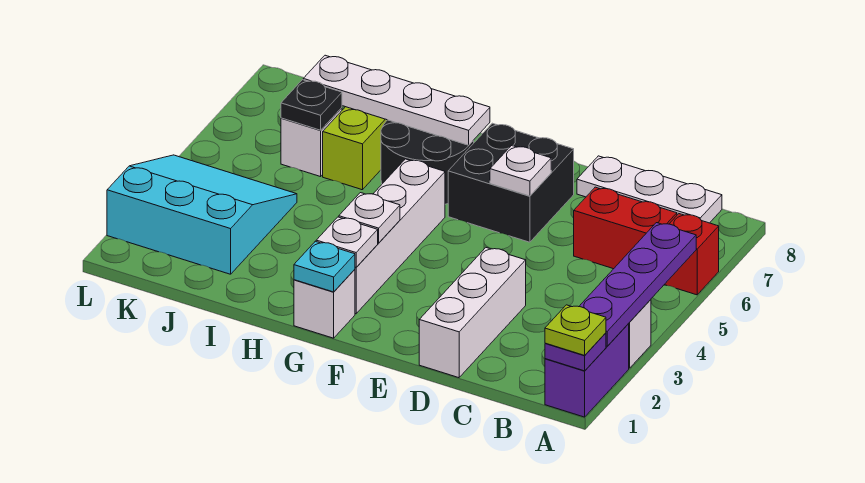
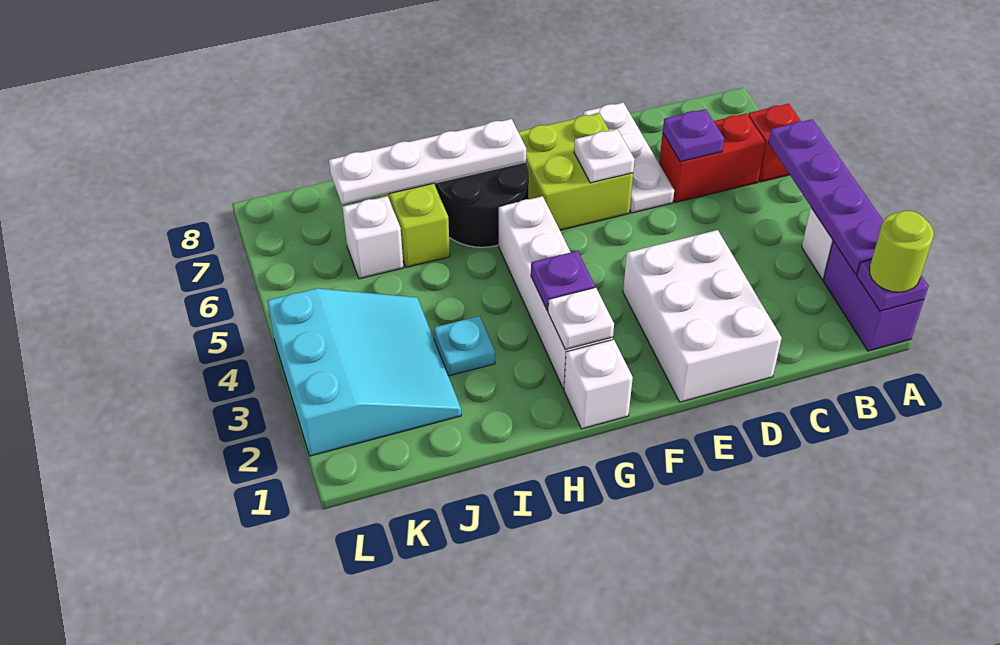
lime 1x1 plate [545,305,606,355] -> lime 1x1 round brick [870,211,934,292]
white 1x3 plate [577,156,722,223] -> white 1x3 plate turned to [584,103,674,213]
none -> purple 1x1 plate [663,109,724,162]
white 1x3 brick [419,248,526,378] -> white 2x3 brick [623,230,782,402]
black 2x2 brick [448,123,574,242] -> lime 2x2 brick [518,113,633,230]
cyan 1x1 plate [294,241,355,292] -> cyan 1x1 plate moved to [434,316,495,376]
white 1x1 plate [339,193,400,243] -> purple 1x1 plate [531,251,595,311]
cyan 3x3 slope [107,155,297,274] -> cyan 3x3 slope turned to [267,288,461,456]
black 1x1 plate [281,80,342,130] -> none

